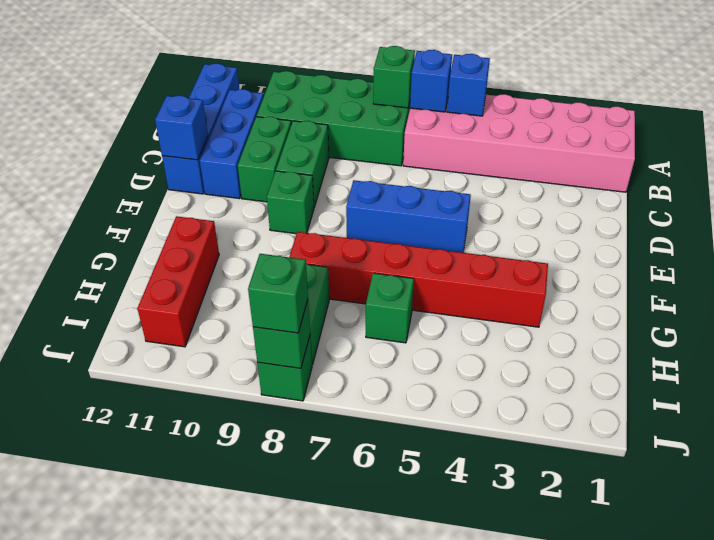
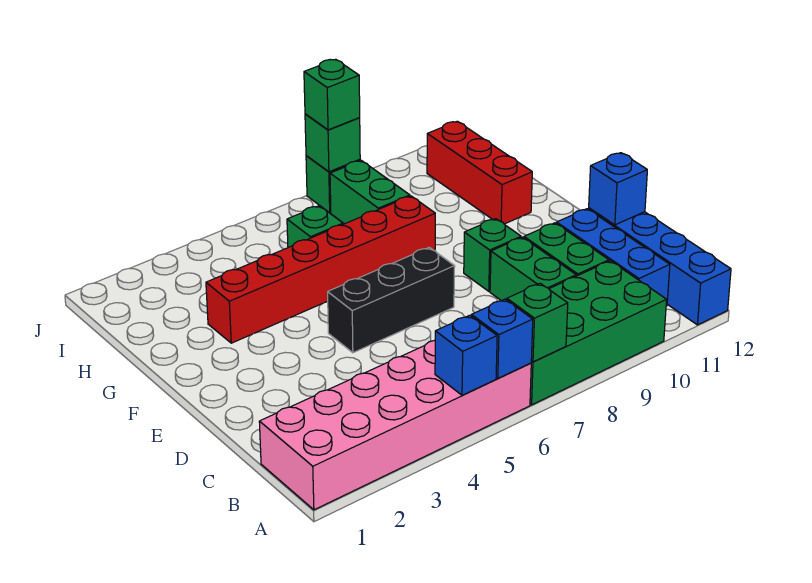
blue 1x3 brick [346,180,471,253] -> black 1x3 brick [328,247,455,353]

